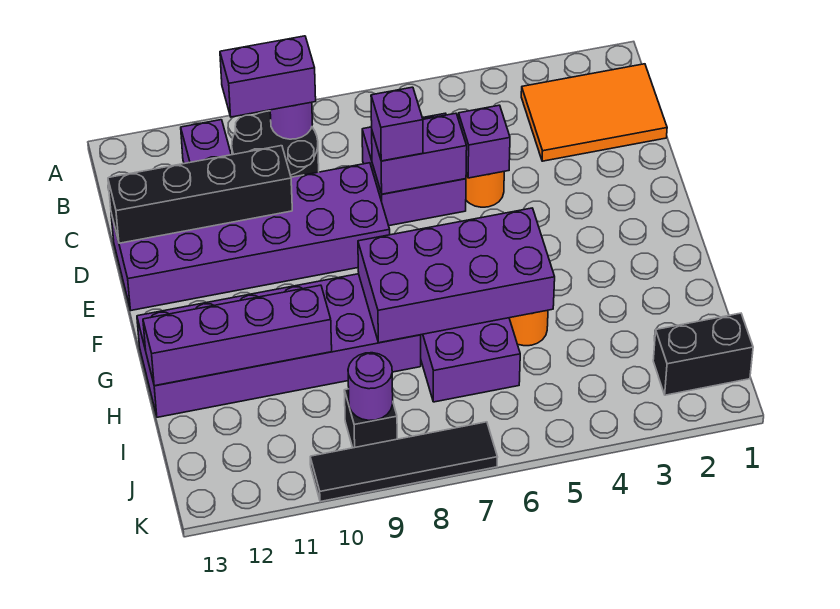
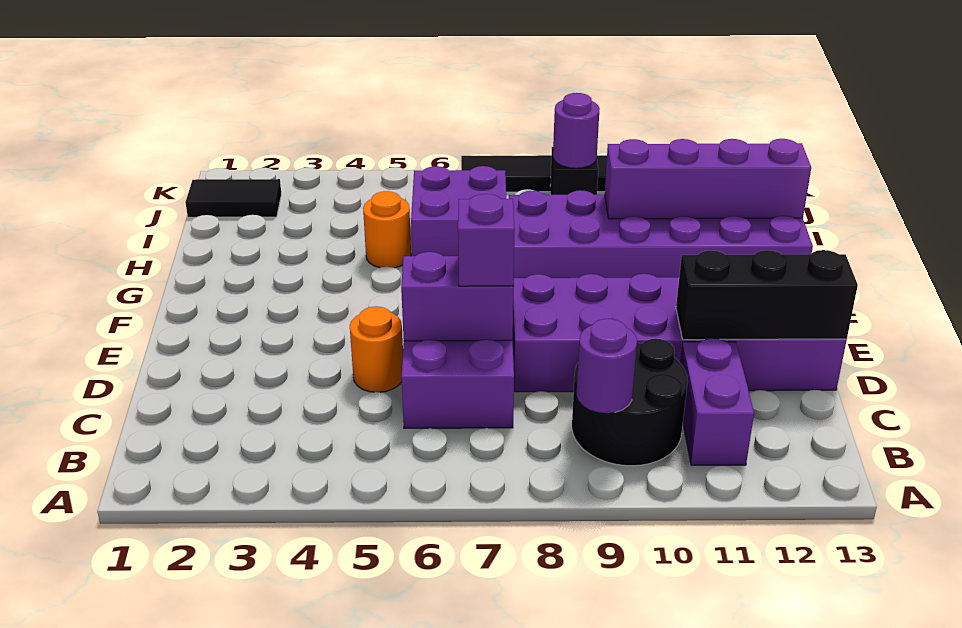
orange 2x3 tile [521,64,667,161] -> none
purple 1x2 brick [220,36,316,117] -> none
purple 1x1 brick [458,105,510,178] -> none
black 1x4 brick [108,146,292,243] -> black 1x3 brick [676,250,858,340]
purple 2x4 brick [358,208,555,343] -> none
black 1x2 brick [653,313,753,395] -> black 1x2 tile [185,179,281,217]

